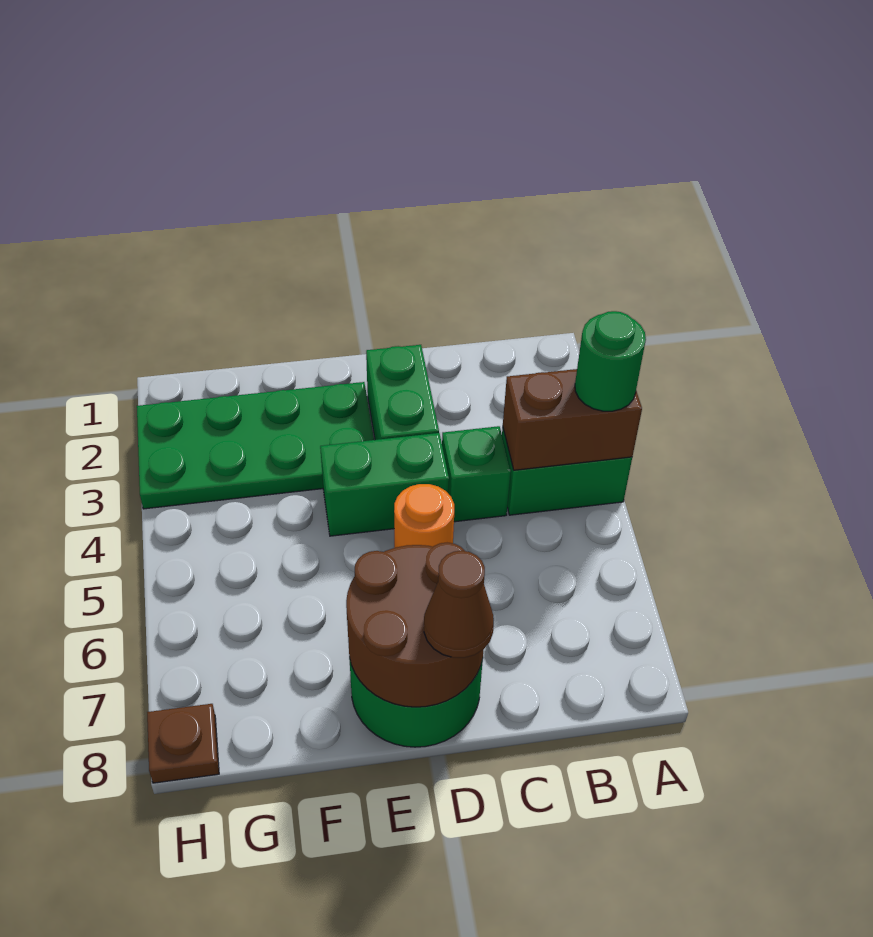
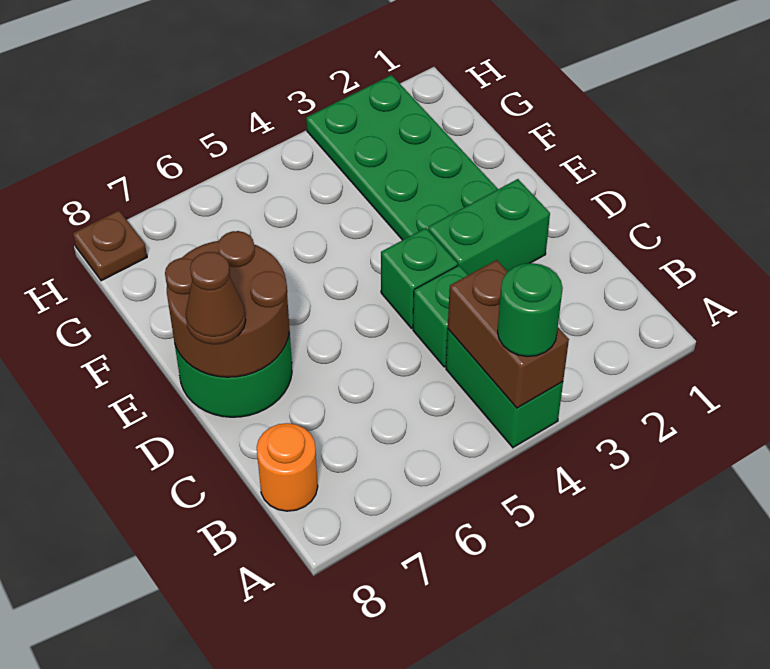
green 1x2 brick [320,433,449,536] -> green 1x1 brick [381,228,458,328]
orange 1x1 round brick [394,484,454,548] -> orange 1x1 round brick moved to [257,423,318,511]

